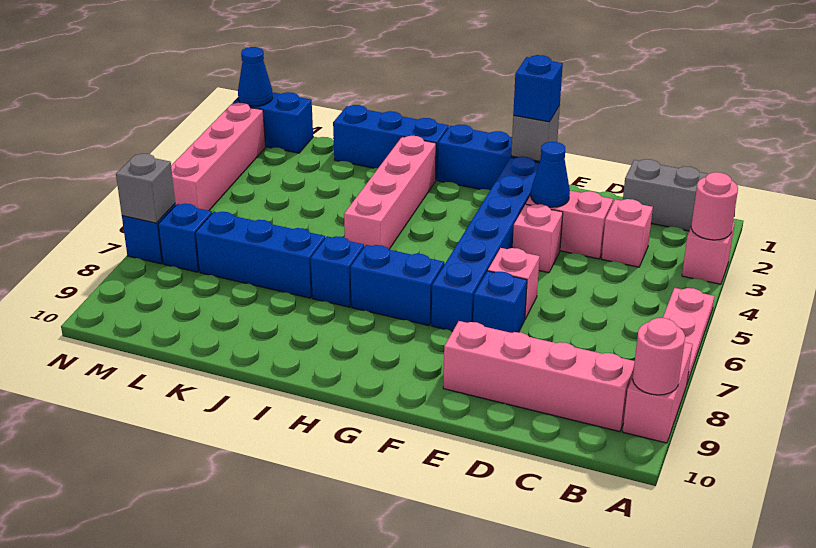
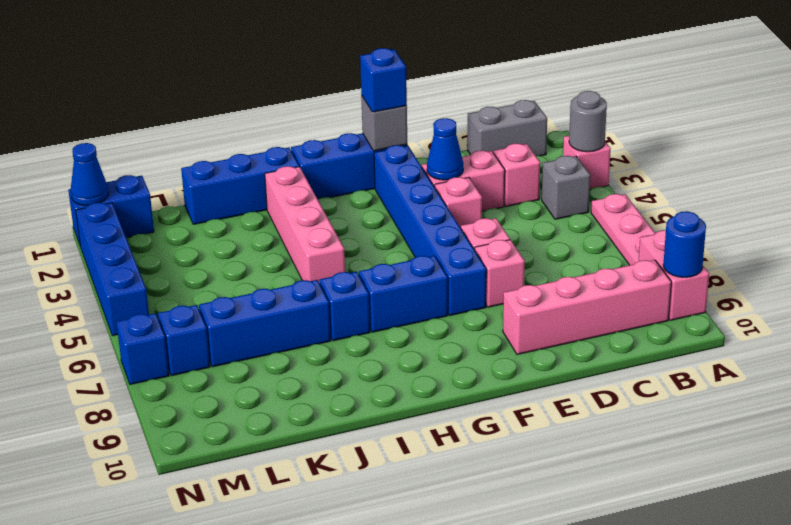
pink 1x1 round brick [691,172,738,240] -> grey 1x1 round brick [569,91,607,152]
pink 1x1 round brick [632,318,685,395] -> blue 1x1 round brick [663,211,706,277]
blue 1x1 brick [473,271,527,333] -> pink 1x1 brick [475,240,525,307]
pink 1x4 brick [171,103,266,211] -> blue 1x4 brick [76,203,149,336]
grey 1x1 brick [116,154,175,223] -> grey 1x1 brick moved to [542,156,590,219]

